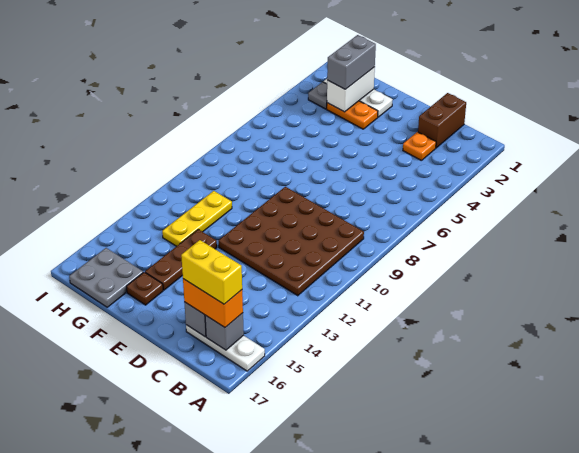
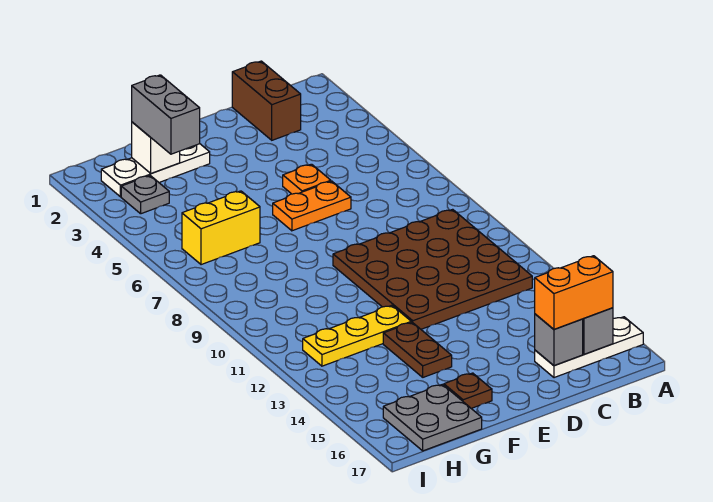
yellow 1x2 brick [181,240,242,304] -> yellow 1x2 brick moved to [182,191,260,265]
orange 1x1 plate [403,132,436,161] -> orange 1x1 plate moved to [283,164,331,194]
orange 1x2 plate [327,101,378,129] -> orange 1x2 plate moved to [273,181,351,231]
brown 1x3 plate [145,229,217,290] -> brown 1x2 plate [383,322,452,377]
white 1x2 brick [327,67,375,112] -> white 1x1 brick [132,122,180,173]
yellow 1x3 plate [162,191,232,246] -> yellow 1x3 plate turned to [303,305,411,366]

